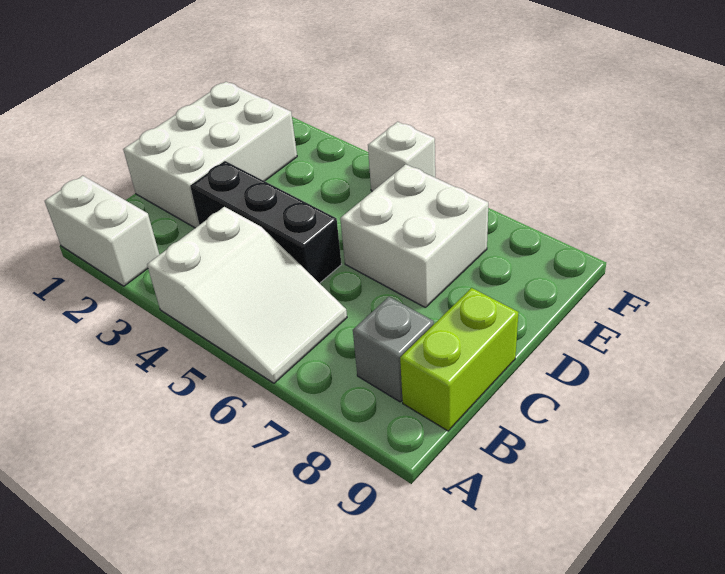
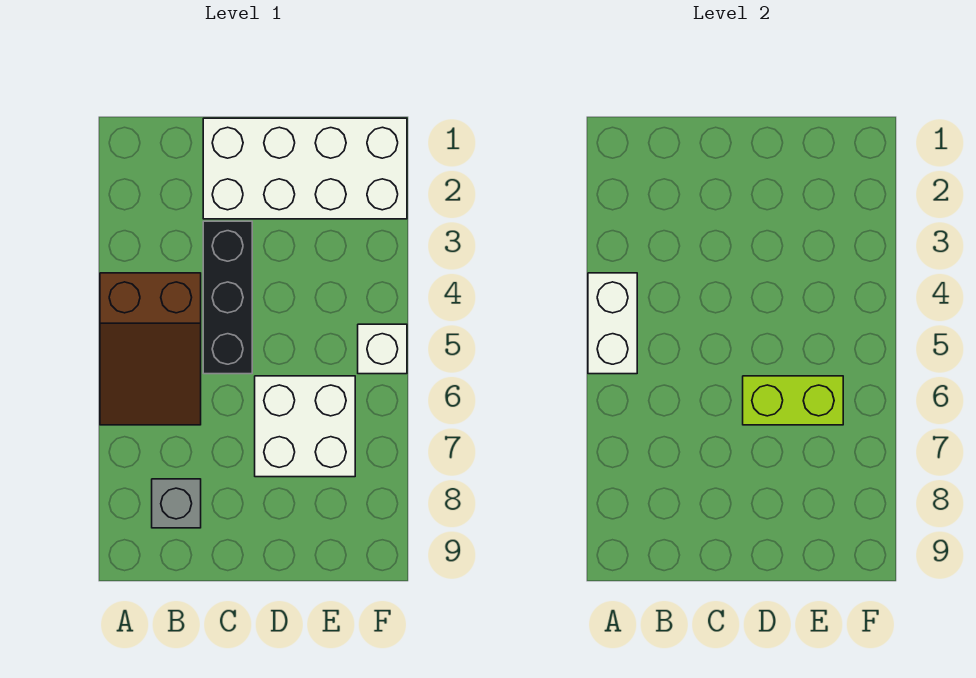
white 1x2 brick [45,176,159,286] -> white 1x2 brick moved to [588,273,637,374]
white 2x3 slope [147,207,347,383] -> brown 2x3 slope [100,273,201,425]
lime 1x2 brick [400,288,519,431] -> lime 1x2 brick moved to [743,376,843,425]
white 2x3 brick [123,82,297,228] -> white 2x4 brick [203,118,407,219]

